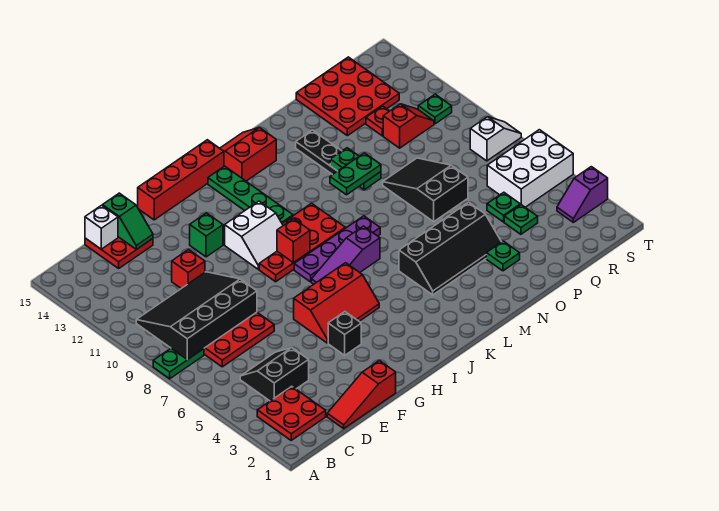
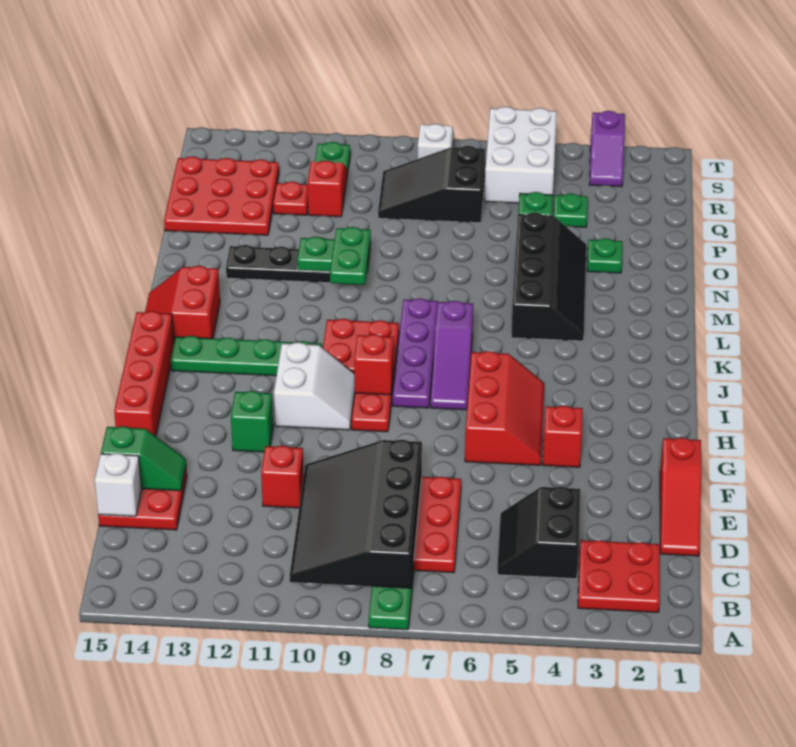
black 1x1 brick [328,312,361,355] -> red 1x1 brick [543,406,583,467]
black 2x3 slope [383,158,468,221] -> black 2x3 slope moved to [378,146,485,223]

